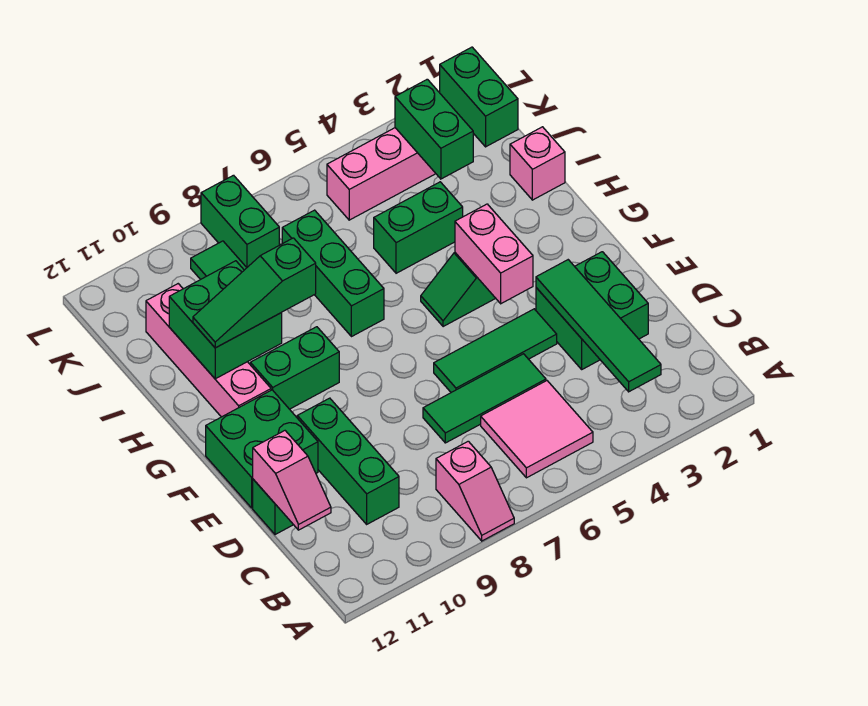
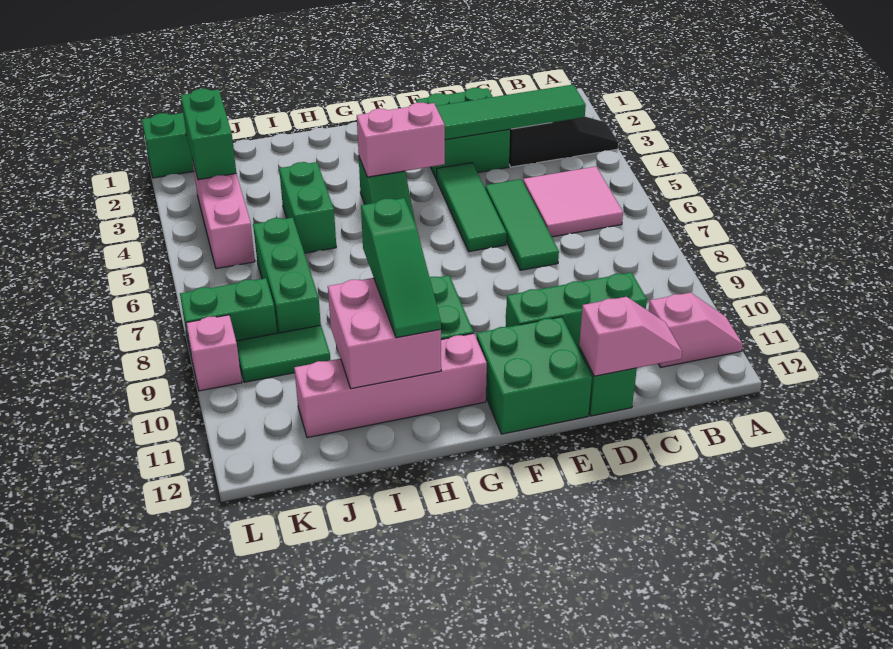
none -> black 1x3 slope [509,117,618,167]
pink 1x2 slope [436,441,514,541] -> pink 1x2 slope moved to [648,293,743,368]
green 1x3 brick [282,210,384,337] -> green 1x3 brick turned to [253,217,321,333]
green 2x2 brick [169,261,282,379] -> pink 2x2 brick [328,278,441,389]
pink 1x1 brick [510,127,565,200] -> pink 1x1 brick moved to [186,315,242,391]
green 1x2 brick [395,79,473,179] -> green 1x2 brick turned to [181,89,236,180]

